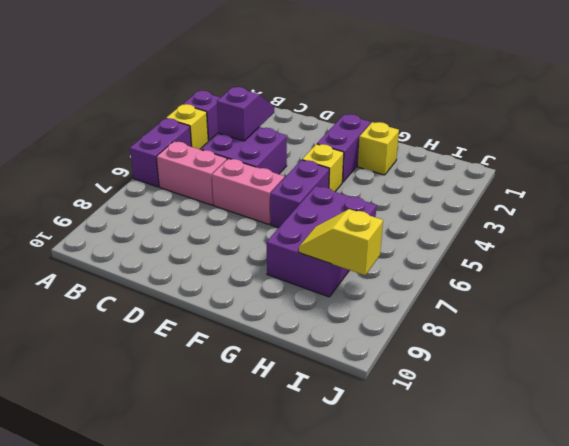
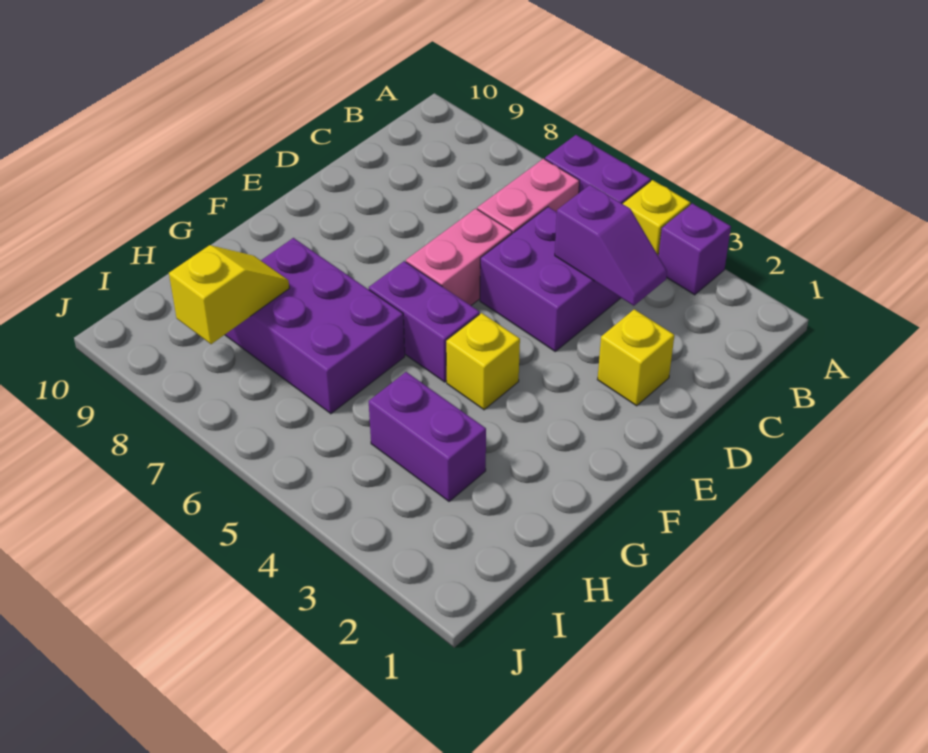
purple 1x2 brick [317,114,371,182] -> purple 1x2 brick moved to [369,372,486,501]
yellow 1x1 brick [358,122,399,175] -> yellow 1x1 brick moved to [597,309,674,406]

